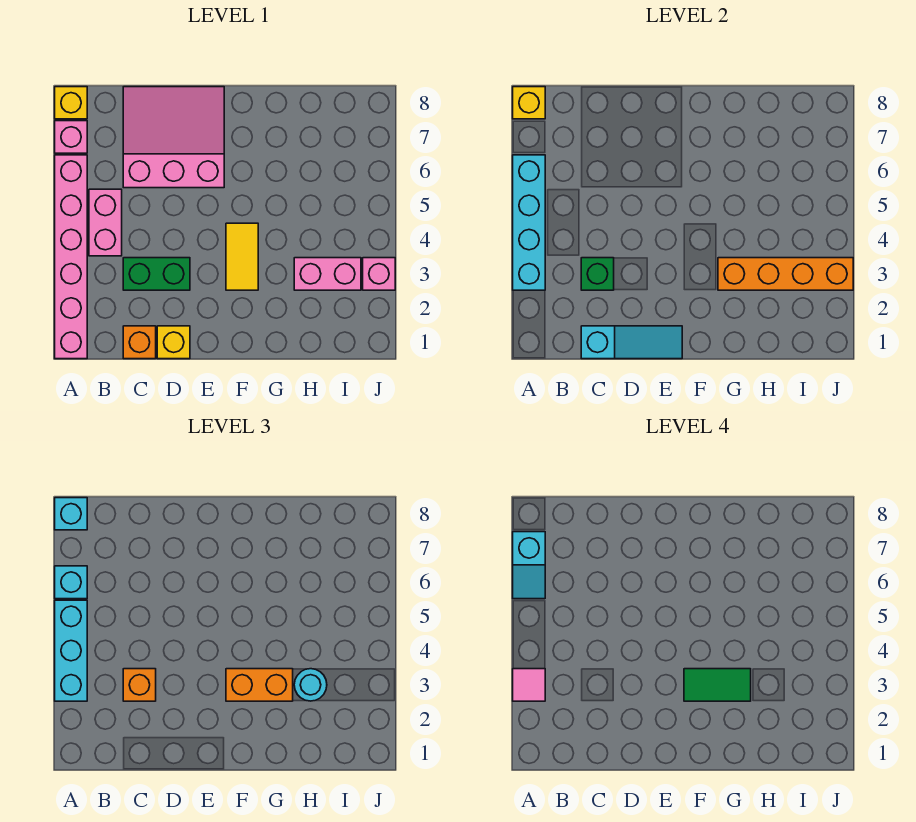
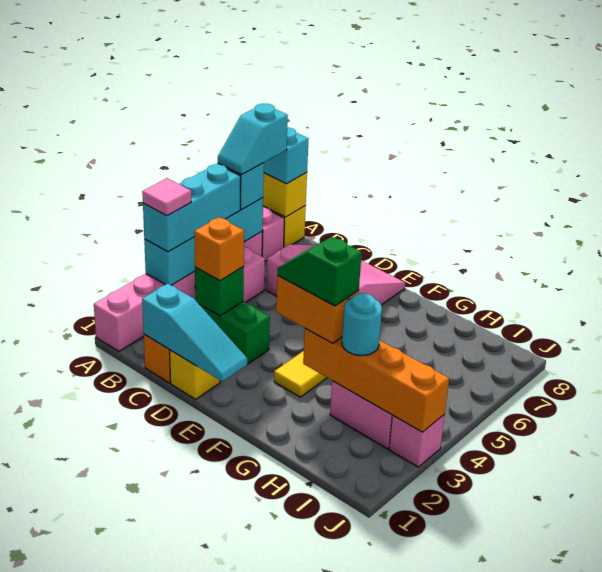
green 1x2 tile [684,669,751,701] -> green 1x2 slope [277,237,362,306]

